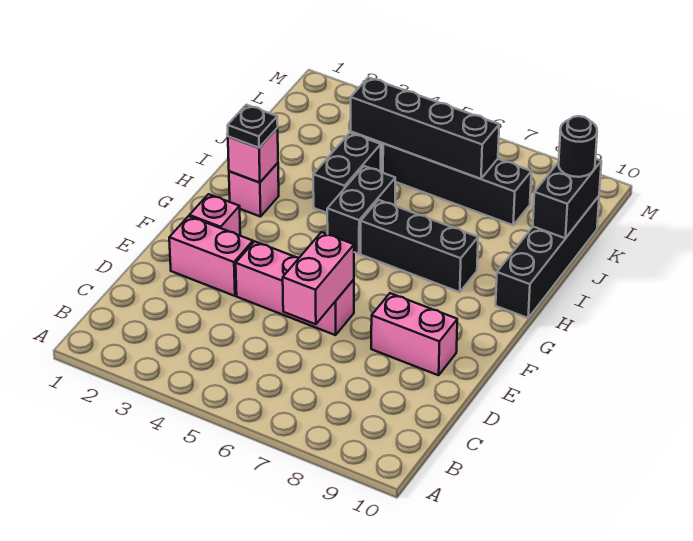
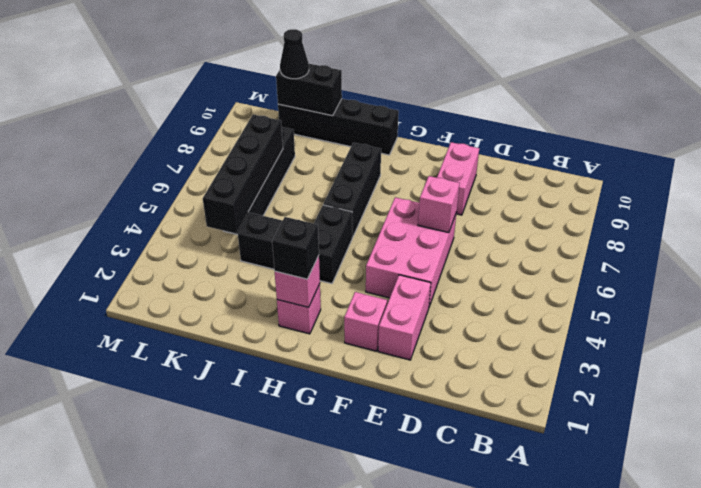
pink 1x2 brick [283,232,354,324] -> pink 1x1 brick [418,176,460,233]
pink 1x3 brick [236,241,354,335] -> pink 2x3 brick [366,197,457,306]
black 1x1 plate [228,105,278,148] -> black 1x1 brick [272,217,319,279]
black 1x2 brick [327,166,395,254] -> black 1x2 brick turned to [314,205,352,284]
black 1x1 round brick [559,116,597,177] -> black 1x1 cone [280,29,309,79]

